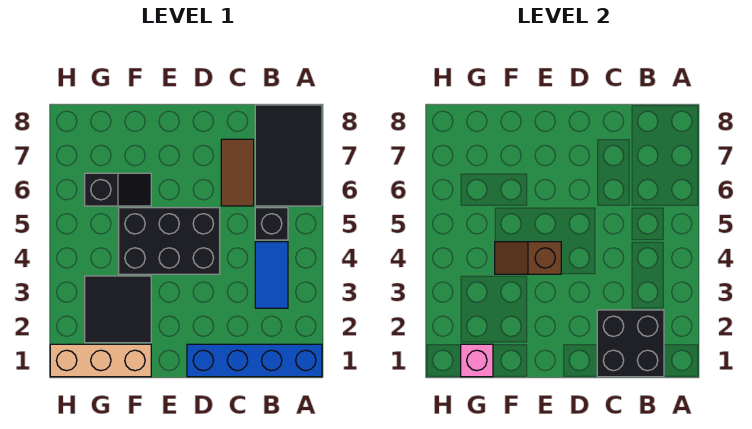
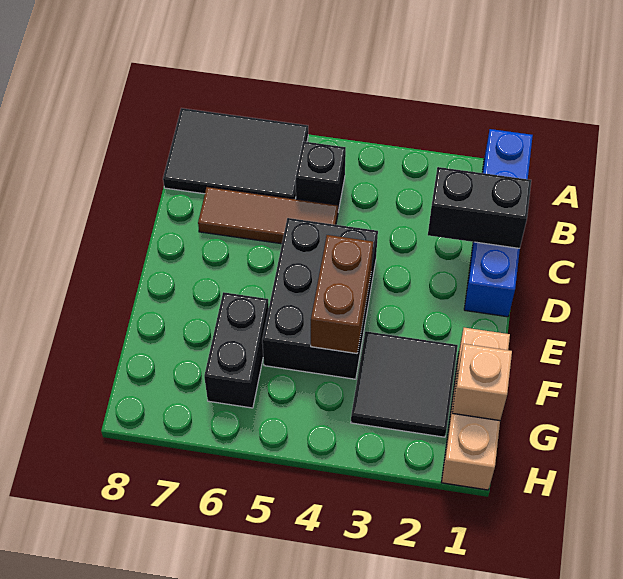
black 2x2 brick [597,310,664,377] -> black 1x2 brick [428,167,531,248]
blue 1x2 tile [255,242,288,308] -> none
brown 1x2 tile [221,139,254,206] -> brown 1x3 tile [198,187,338,244]
brown 1x2 slope [495,242,561,274] -> brown 1x2 brick [311,235,373,354]
black 1x2 slope [85,173,151,206] -> black 1x2 brick [204,292,269,408]
pink 1x1 brick [461,344,493,377] -> tan 1x1 brick [452,344,512,421]

